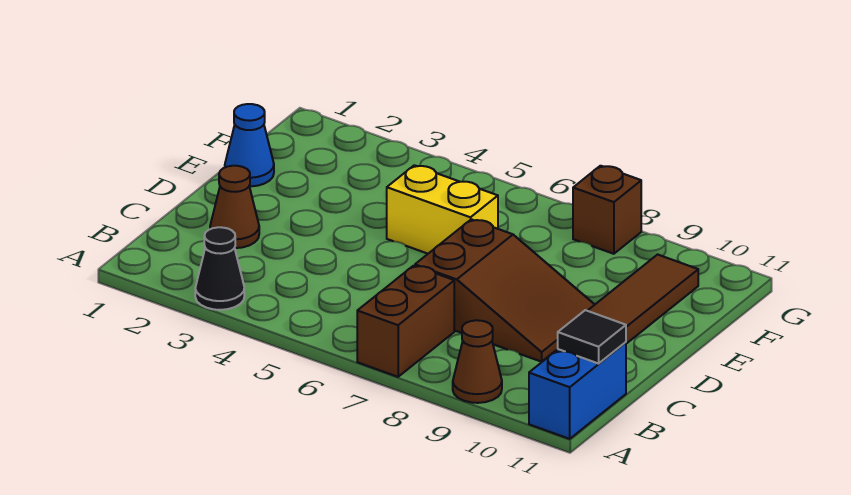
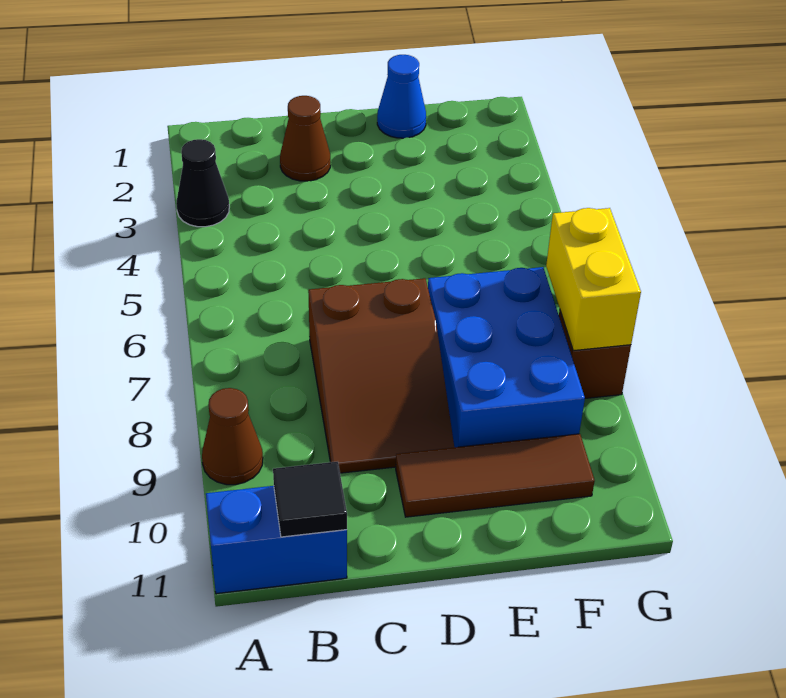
brown 1x2 brick [357,266,454,377] -> none
yellow 1x2 brick [387,165,498,254] -> yellow 1x2 brick moved to [546,208,641,351]
none -> blue 2x3 brick [428,267,585,447]

